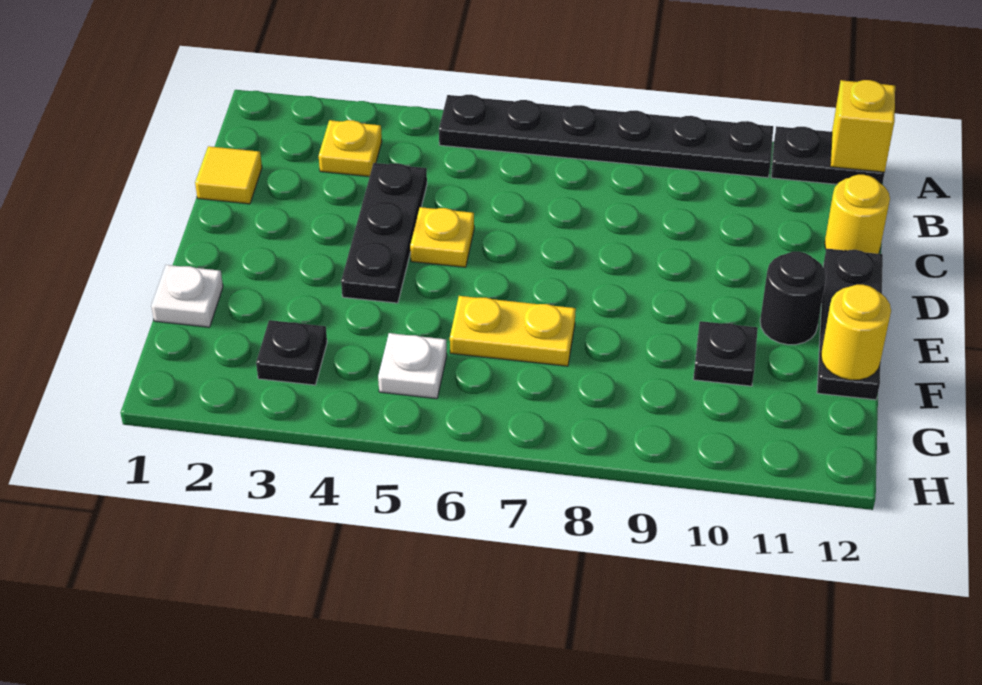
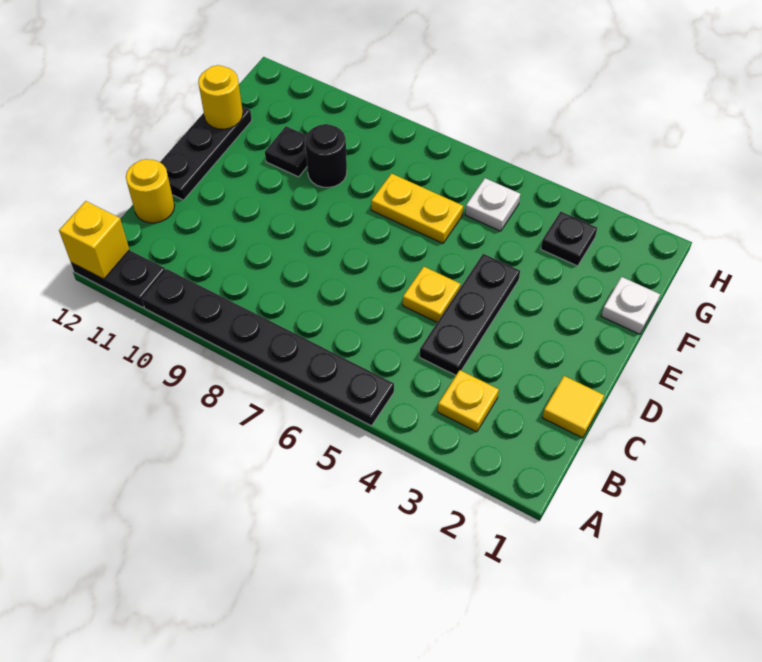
black 1x1 round brick [760,252,826,345] -> black 1x1 round brick moved to [305,124,347,188]

